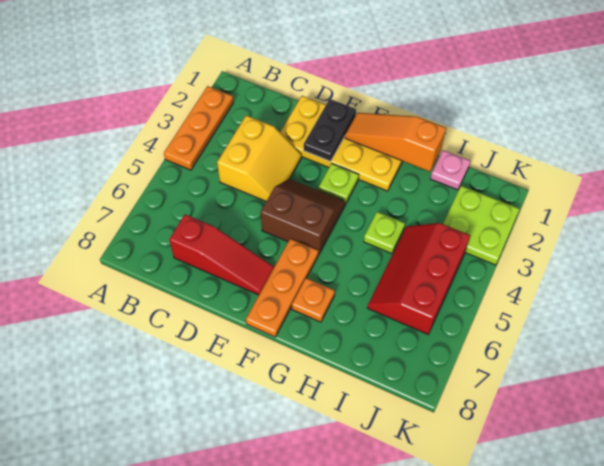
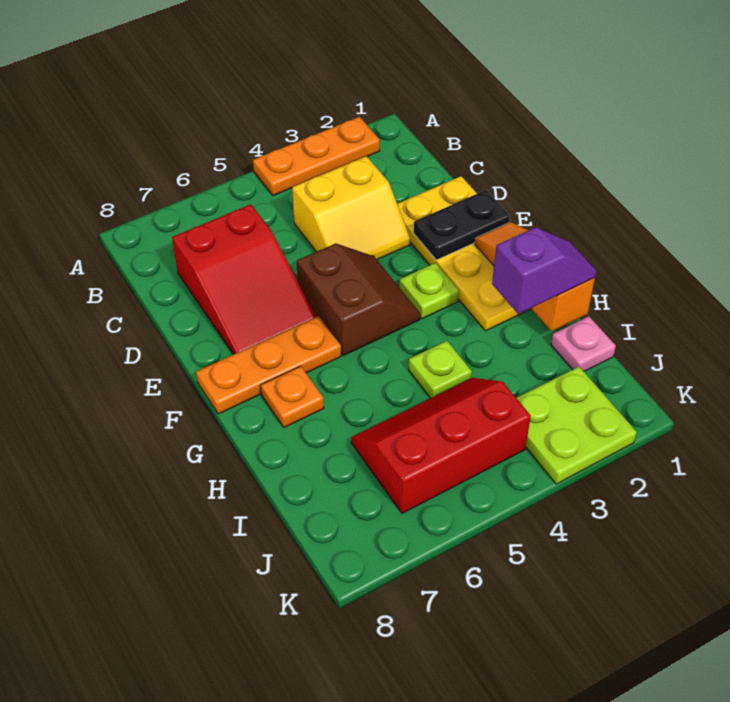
red 1x3 slope [169,214,274,295] -> red 2x3 slope [172,204,316,354]
none -> purple 1x2 slope [492,227,596,314]

